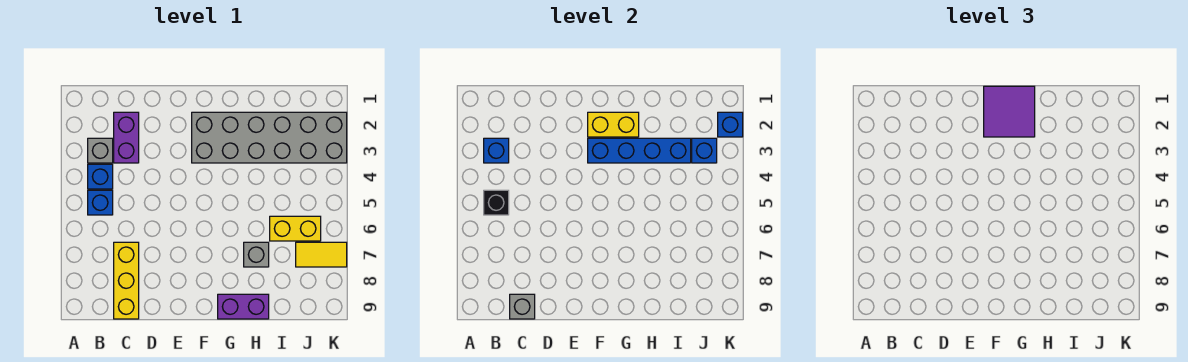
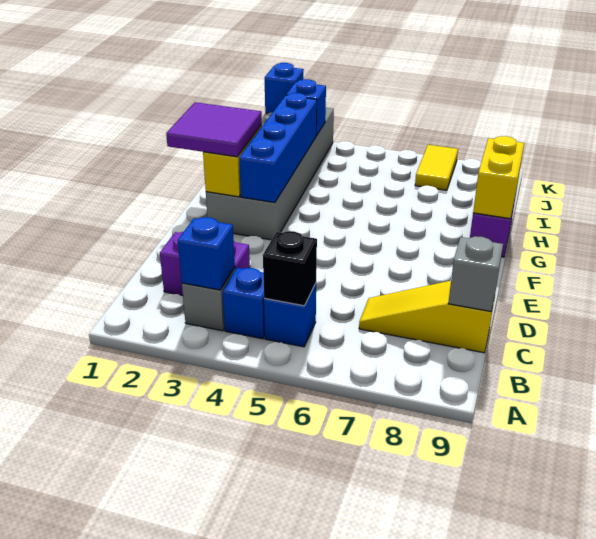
yellow 1x3 brick [114,242,139,319] -> yellow 1x3 slope [359,281,495,353]
grey 1x1 brick [244,242,269,267] -> none
yellow 1x2 brick [270,216,321,241] -> yellow 1x2 brick moved to [473,136,524,219]

